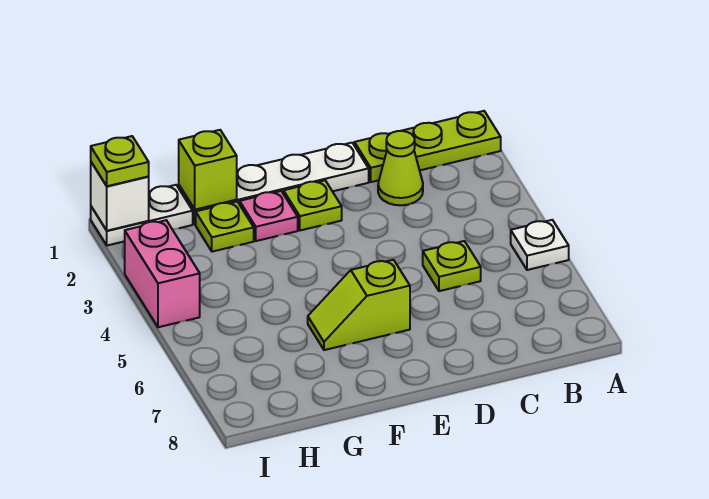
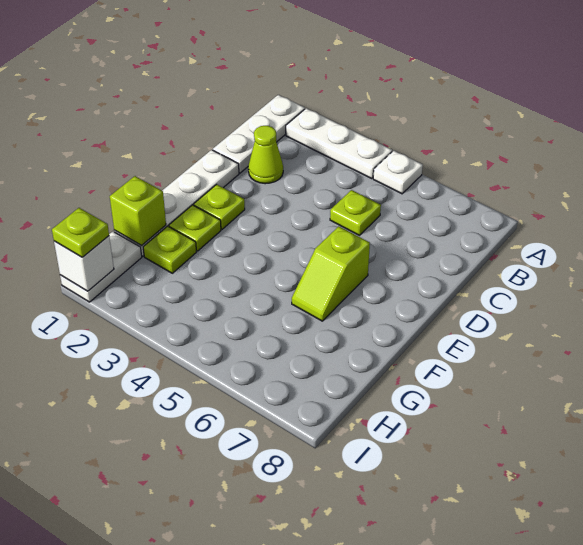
lime 1x3 plate [354,111,501,182] -> white 1x3 plate [213,95,305,173]
none -> white 1x3 plate [286,108,392,179]
pink 1x1 plate [240,191,298,241] -> lime 1x1 plate [169,205,221,251]
pink 1x2 brick [125,220,200,327] -> none

